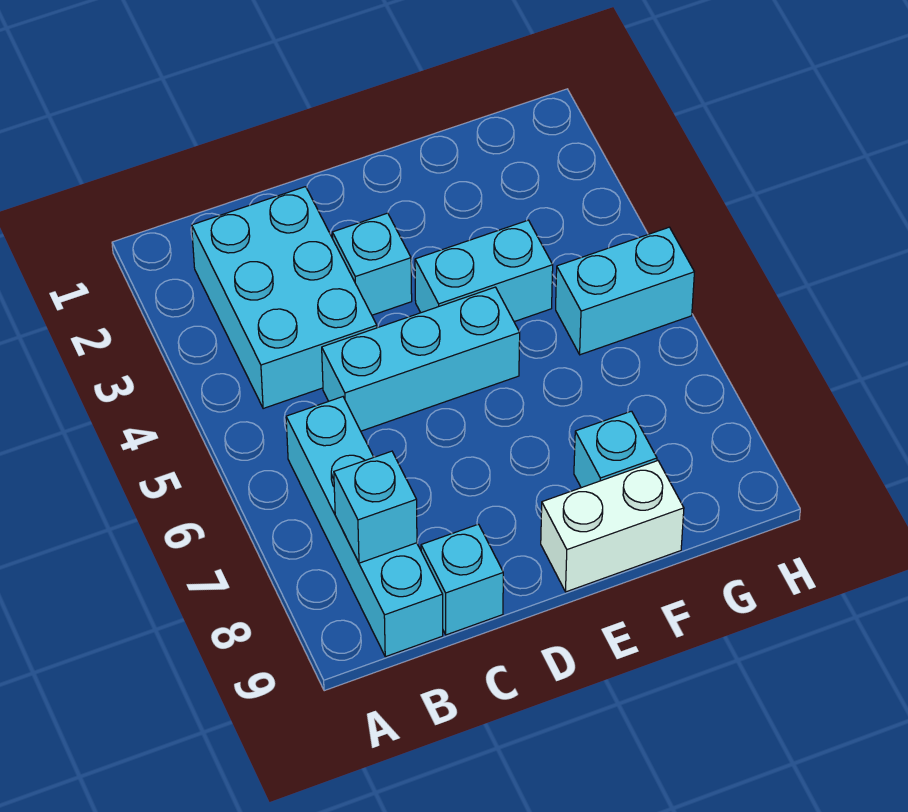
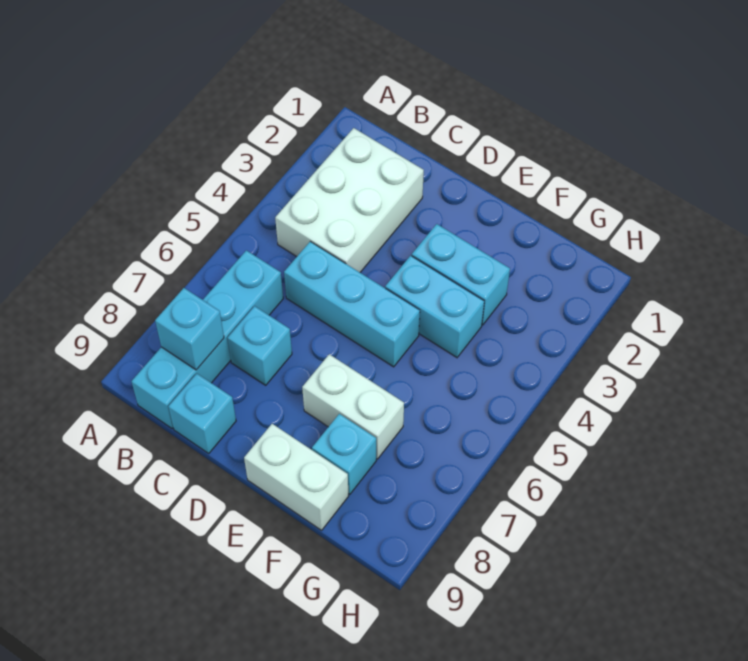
cyan 2x3 brick [192,187,377,409] -> white 2x3 brick [275,128,424,272]
cyan 1x1 brick [332,213,412,315] -> cyan 1x1 brick moved to [227,306,292,385]
none -> white 1x2 brick [302,354,404,459]
cyan 1x2 brick [556,227,694,355] -> cyan 1x2 brick moved to [412,224,510,325]

